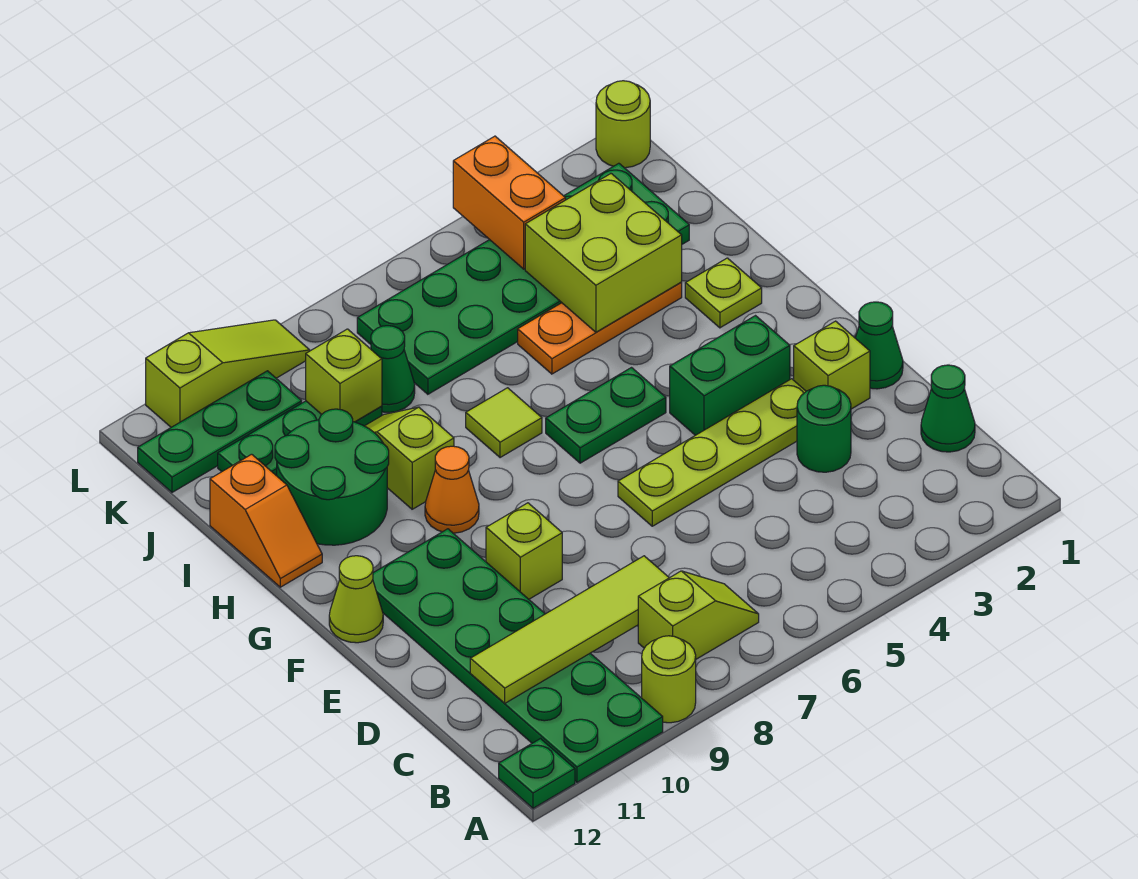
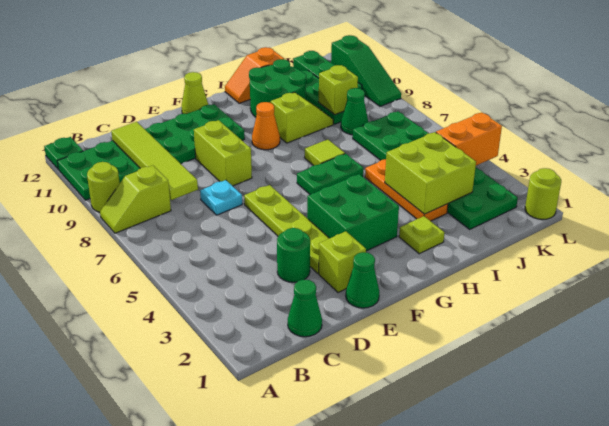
lime 1x2 slope [638,571,759,659] -> lime 1x2 slope turned to [100,166,171,233]
none -> cyan 1x1 plate [200,180,242,215]
lime 1x1 brick [486,503,562,599] -> lime 1x2 brick [194,120,252,186]
green 1x2 brick [670,316,790,435] -> green 2x2 brick [307,174,399,251]
green 1x2 plate [546,368,666,463] -> green 1x2 plate turned to [297,154,363,195]
lime 1x3 slope [146,320,310,427] -> green 1x3 slope [331,35,401,106]

